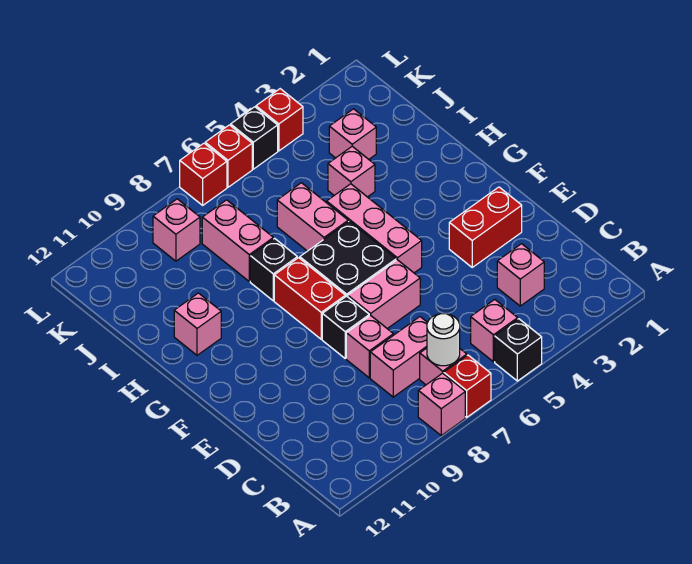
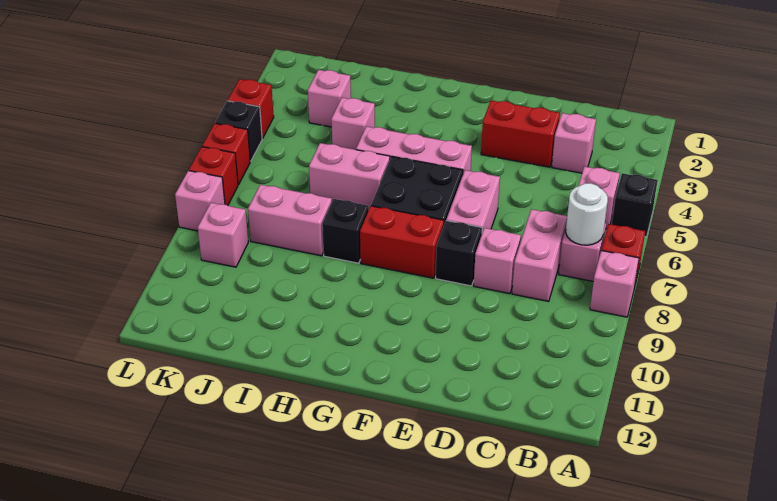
red 1x2 brick [449,187,522,267] -> red 1x2 brick turned to [481,100,560,167]
pink 1x1 brick [174,293,221,355] -> pink 1x1 brick moved to [175,171,225,231]

